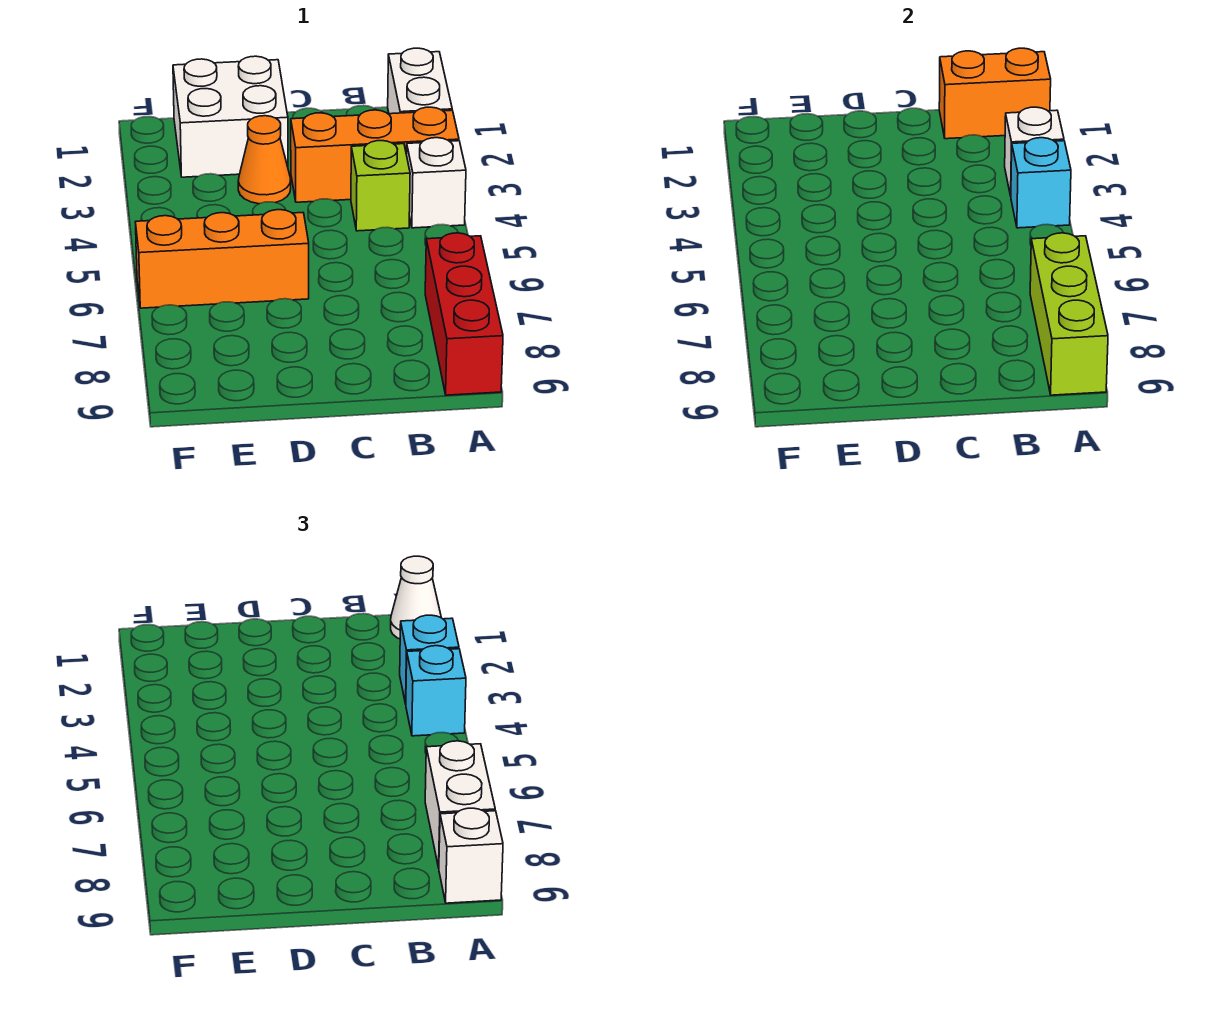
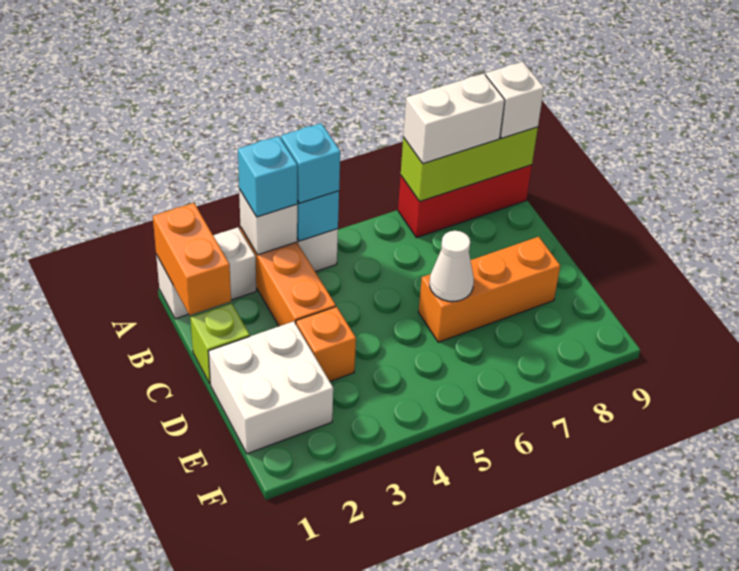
white 1x1 cone [391,556,441,639] -> white 1x1 cone moved to [430,231,474,301]
lime 1x1 brick [351,141,410,231] -> lime 1x1 brick moved to [191,303,250,384]
orange 1x1 cone [238,116,291,204] -> orange 1x1 brick [296,307,356,381]
orange 1x3 brick [135,210,309,308] -> orange 1x3 brick turned to [419,237,560,342]

